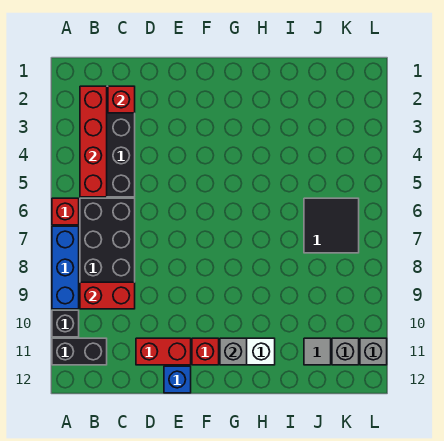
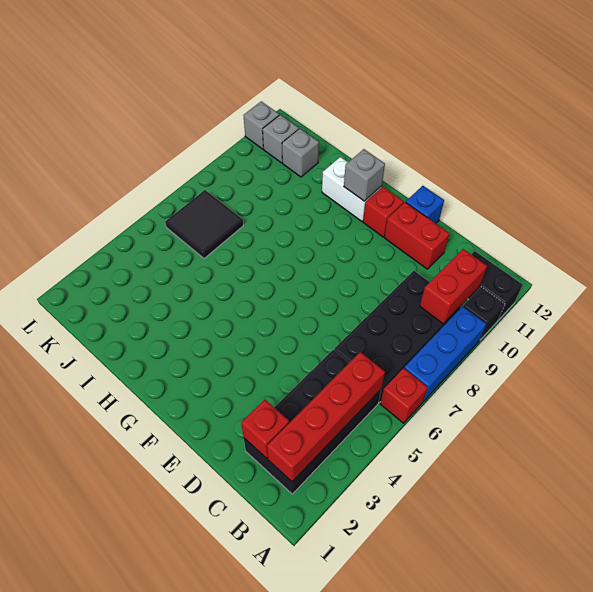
red 1x2 brick [80,282,135,309] -> red 1x2 brick turned to [420,249,487,324]
grey 1x1 tile [304,338,331,365] -> grey 1x1 brick [282,129,319,177]

